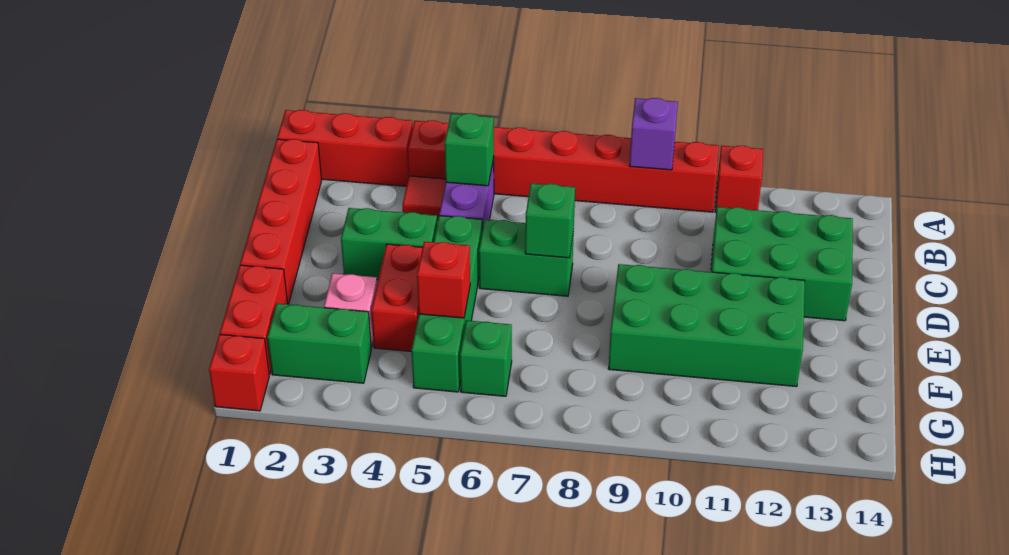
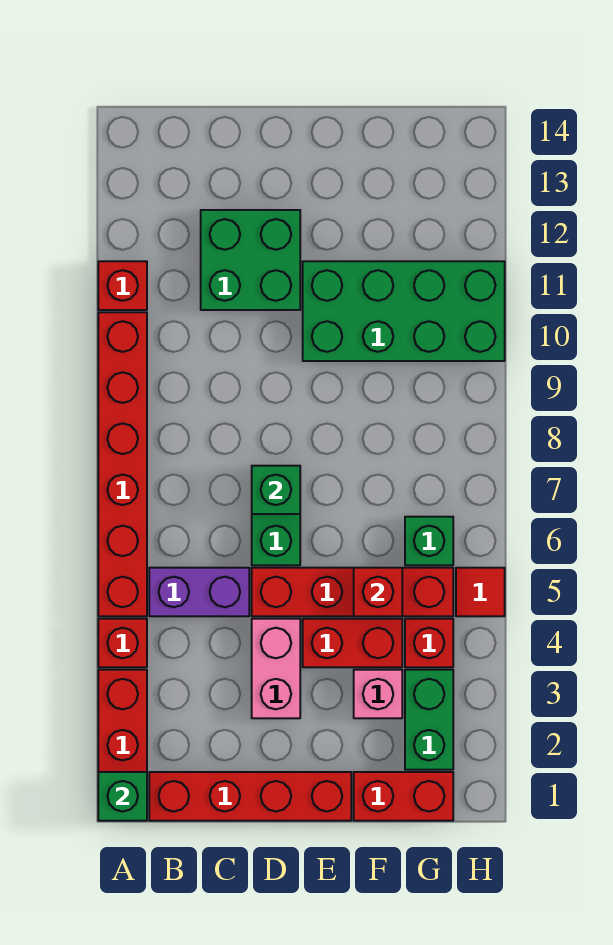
purple 1x1 brick [629,98,678,170] -> none
red 1x1 tile [403,176,446,220] -> red 1x1 tile moved to [456,568,505,616]
green 1x1 brick [445,113,494,186] -> green 1x1 brick moved to [98,772,147,821]
green 2x3 brick [711,207,853,321] -> green 2x2 brick [201,210,300,310]
green 1x2 brick [341,208,437,280] -> pink 1x2 brick [252,619,300,718]
green 1x4 brick [412,216,482,392] -> red 1x4 brick [252,568,453,616]
green 2x4 brick [608,264,805,387] -> green 2x4 brick turned to [303,261,505,361]
red 1x1 brick [209,334,269,411] -> red 1x1 brick moved to [405,619,453,667]

